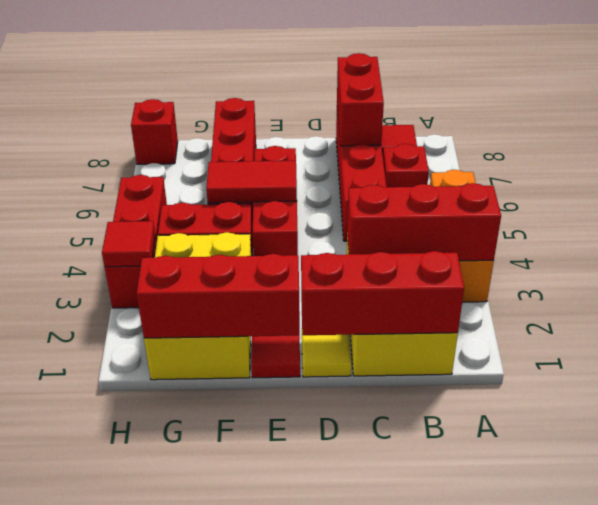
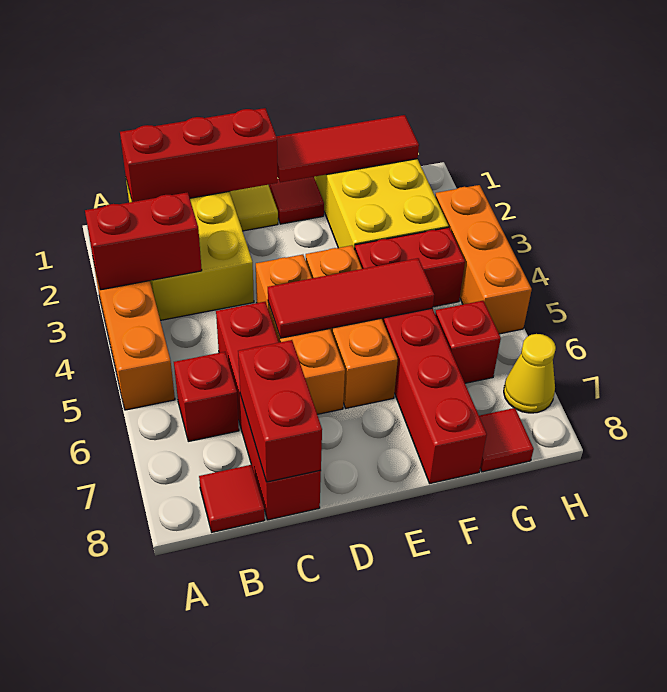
red 1x3 brick [347,183,501,261] -> red 1x2 brick [85,192,202,290]
none -> orange 1x3 brick [256,255,345,414]
red 1x3 brick [137,254,300,338] -> red 1x3 tile [276,115,419,183]
red 1x3 brick [253,146,298,256] -> orange 1x3 brick [306,245,398,408]
red 1x2 tile [206,161,297,203] -> red 1x3 tile [268,258,434,338]
red 1x3 brick [105,175,167,308] -> orange 1x3 brick [435,185,532,334]
red 1x1 tile [102,221,155,267] -> red 1x1 tile moved to [479,408,534,472]
none -> yellow 1x1 cone [504,334,556,413]
red 1x1 brick [131,99,178,164] -> red 1x1 brick moved to [435,301,501,383]

